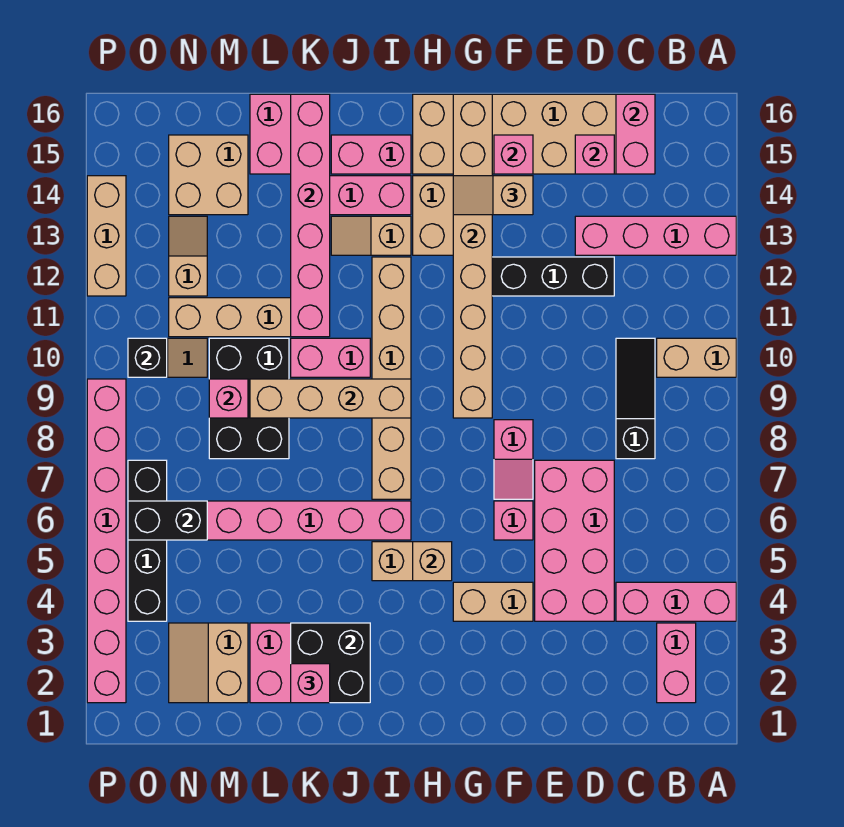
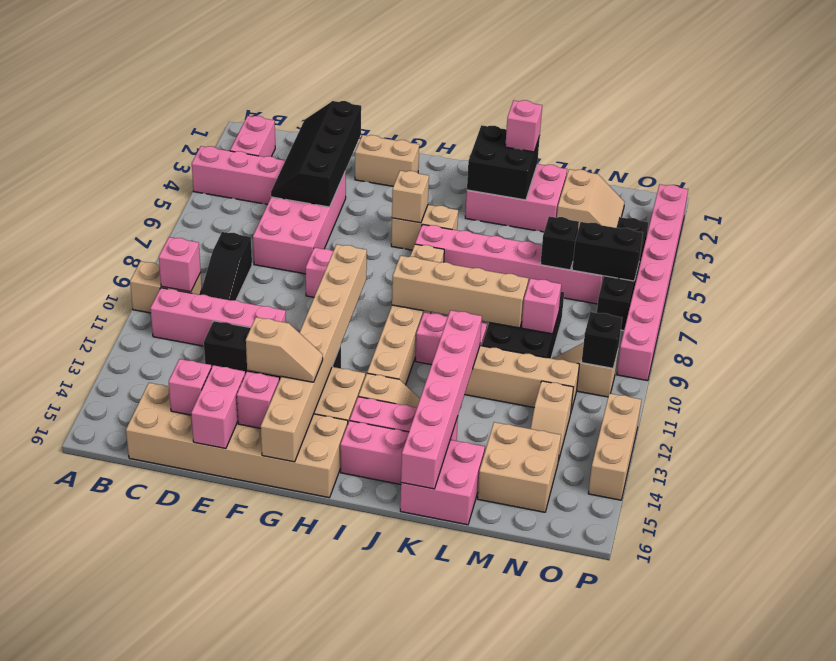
pink 1x4 brick [575,216,736,255] -> pink 1x4 brick moved to [150,288,286,346]
pink 1x2 brick [616,94,655,174] -> pink 1x2 brick moved to [191,365,245,449]
none -> black 2x4 slope [271,101,361,207]
tan 1x2 brick [453,582,533,621] -> tan 1x2 brick moved to [355,135,419,186]
pink 1x1 brick [494,501,533,540] -> pink 1x1 brick moved to [159,237,201,292]
none -> black 1x1 brick [540,216,579,270]

